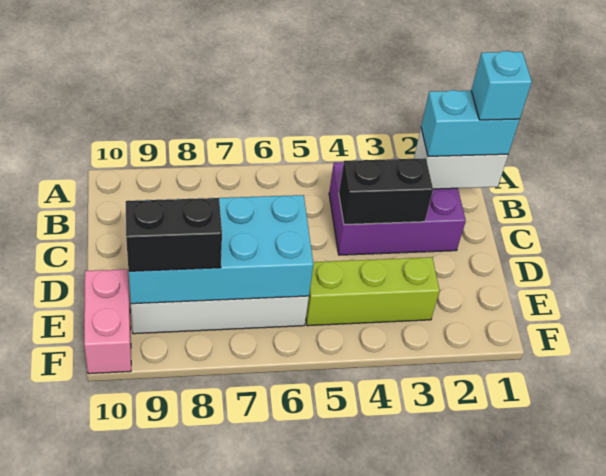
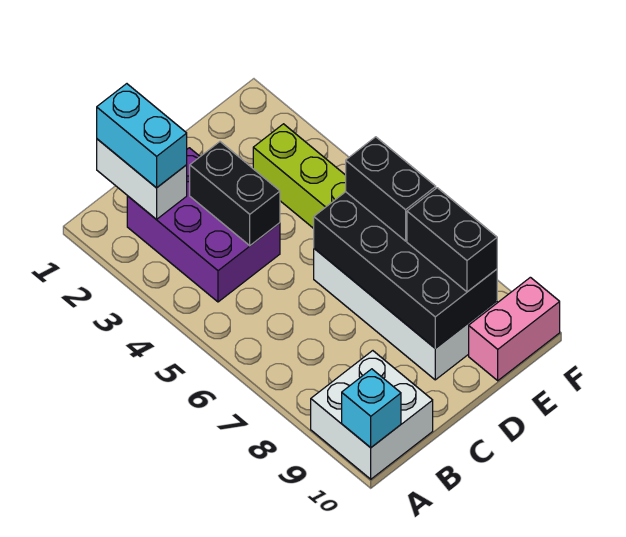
none -> white 2x2 brick [311,351,433,479]
cyan 1x1 brick [471,51,532,120] -> cyan 1x1 brick moved to [342,369,401,448]
cyan 2x4 brick [129,195,313,304] -> black 2x4 brick [314,192,497,348]
none -> black 1x2 brick [346,137,436,241]

